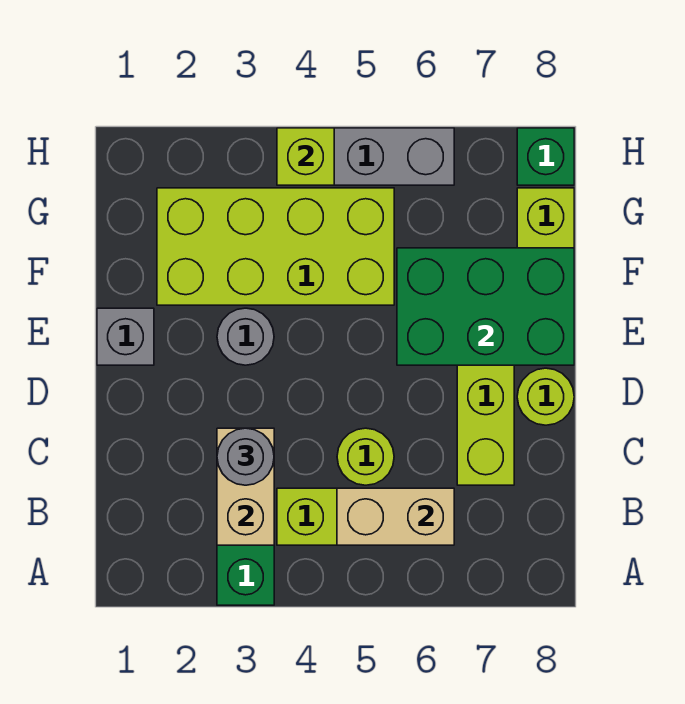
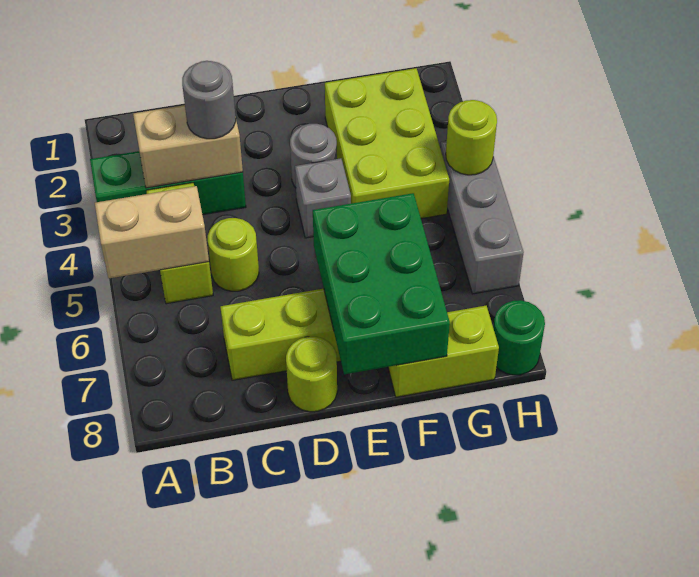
tan 1x2 brick [337,488,454,545] -> tan 1x2 brick turned to [95,186,209,278]
grey 1x1 brick [97,308,154,365] -> grey 1x1 brick moved to [295,158,351,238]
lime 2x4 brick [157,188,394,305] -> lime 2x3 brick [325,68,449,219]
lime 1x1 brick [277,128,334,185] -> lime 1x1 round brick [446,100,497,175]
green 1x1 brick [517,128,574,185] -> green 1x1 round brick [493,300,545,375]

